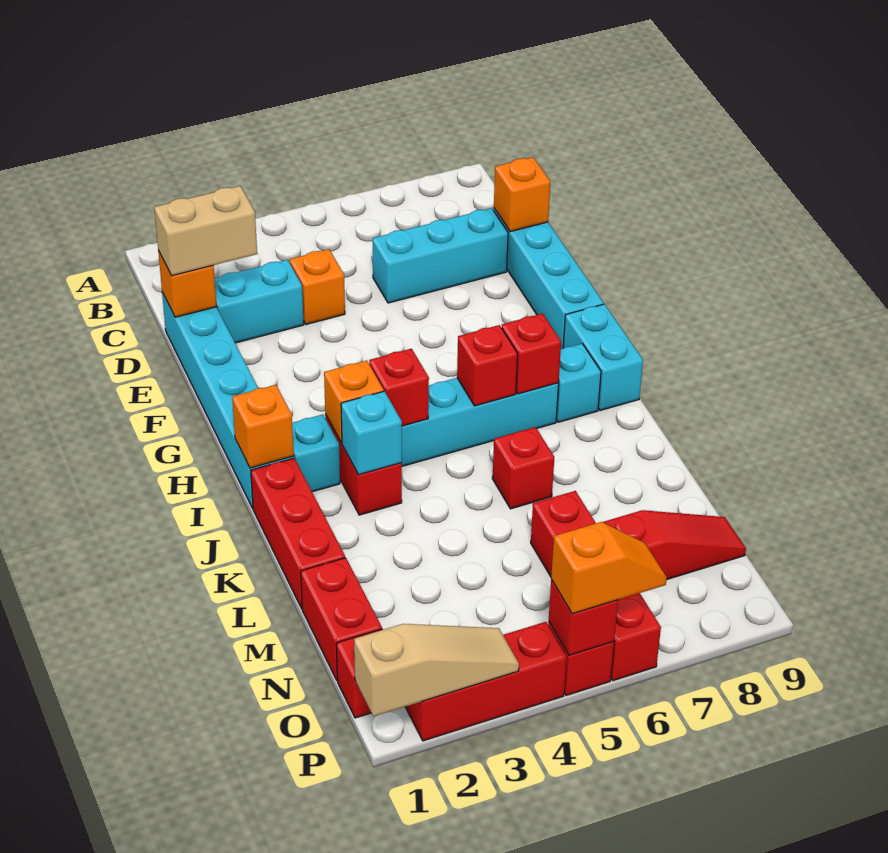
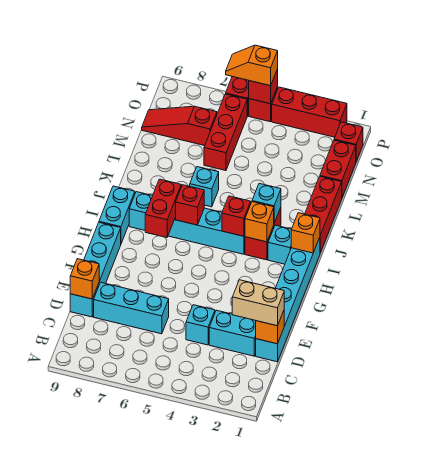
orange 1x1 brick [290,249,345,324] -> cyan 1x1 brick [186,305,215,345]
red 1x1 brick [502,314,561,394] -> red 1x2 brick [145,179,181,238]
red 1x1 brick [492,427,554,509] -> cyan 1x1 brick [190,167,219,207]
tan 1x3 slope [354,624,519,716] -> none

